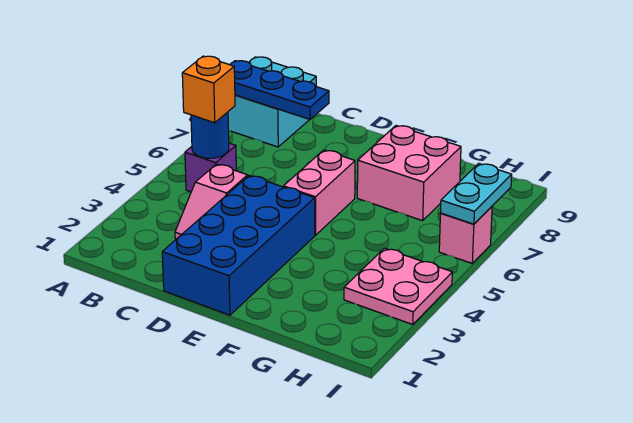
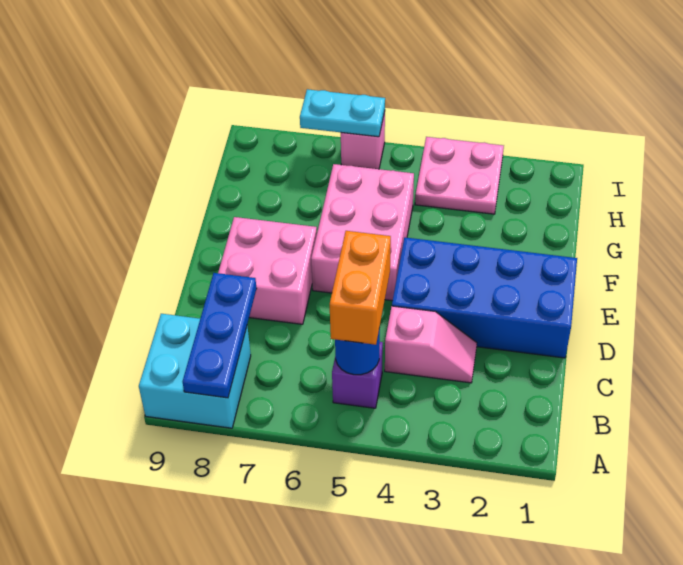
orange 1x1 brick [182,56,235,123] -> orange 1x2 brick [330,231,391,345]
pink 1x2 brick [283,150,355,235] -> pink 2x3 brick [311,164,414,301]
pink 2x2 brick [357,126,461,221] -> pink 2x2 brick moved to [218,217,317,324]

